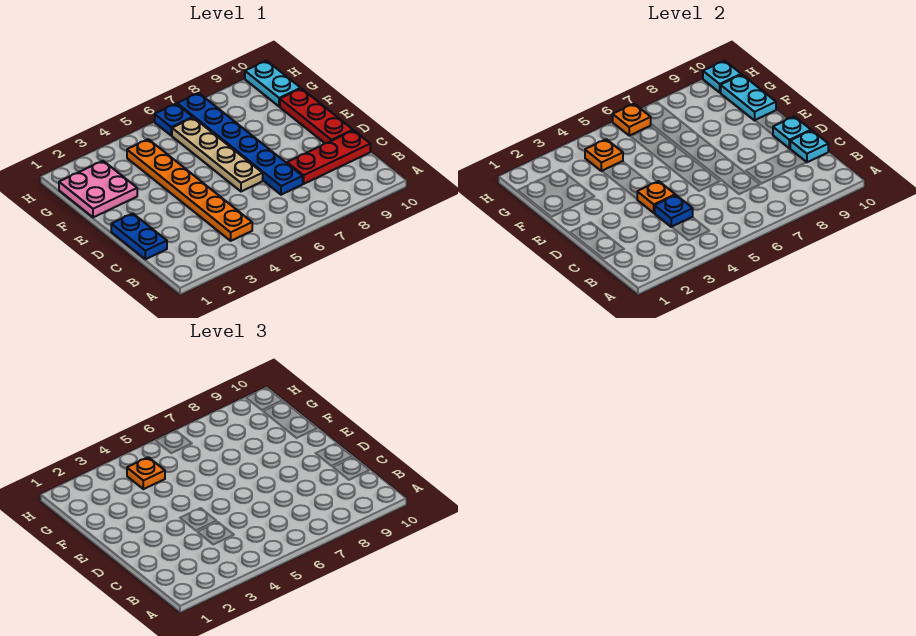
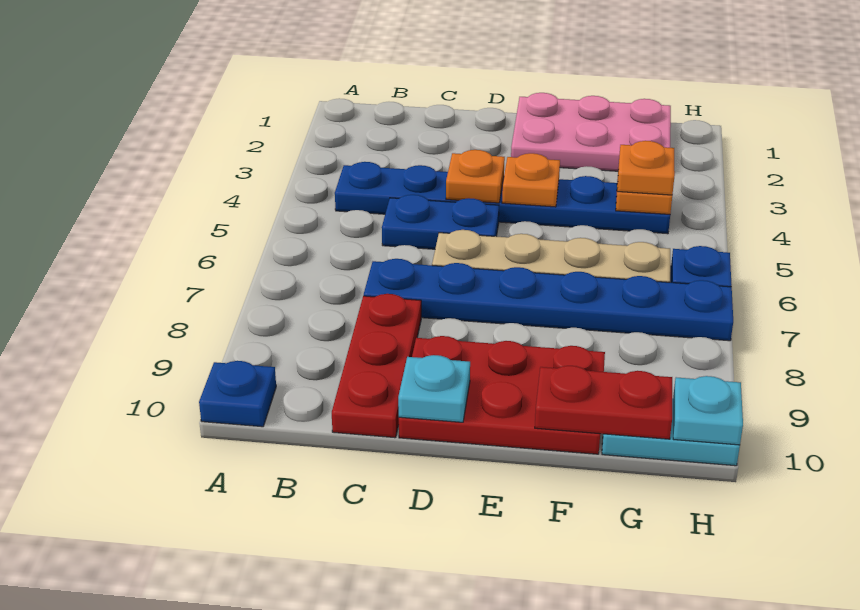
orange 1x6 plate [127,139,252,241] -> blue 1x6 plate [335,162,670,234]
blue 1x2 plate [111,213,167,259] -> blue 1x2 plate moved to [382,195,499,249]
blue 1x1 plate [655,195,693,227] -> blue 1x1 plate moved to [199,361,276,427]
cyan 1x1 plate [790,130,828,162] -> none
red 1x3 plate [280,89,353,143] -> red 2x3 plate [399,336,605,454]
pink 2x2 plate [59,161,137,217] -> pink 2x3 plate [511,93,671,171]
cyan 1x2 plate [720,75,776,120] -> red 1x2 plate [535,366,672,439]
orange 1x1 plate [613,104,651,136] -> orange 1x1 plate moved to [502,153,560,207]

